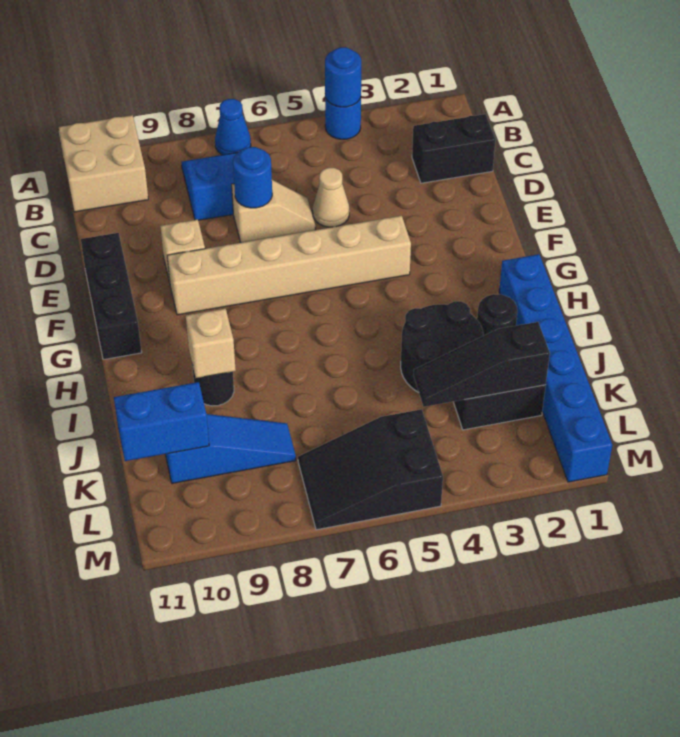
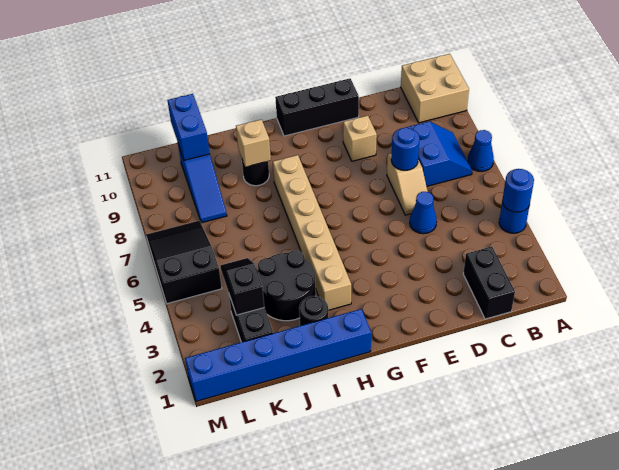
tan 1x1 cone [313,168,349,227] -> blue 1x1 cone [410,192,437,234]
tan 1x6 brick [167,216,411,315] -> tan 1x6 brick moved to [273,155,351,310]
black 1x3 slope [413,322,550,407] -> black 1x2 slope [220,258,264,315]

